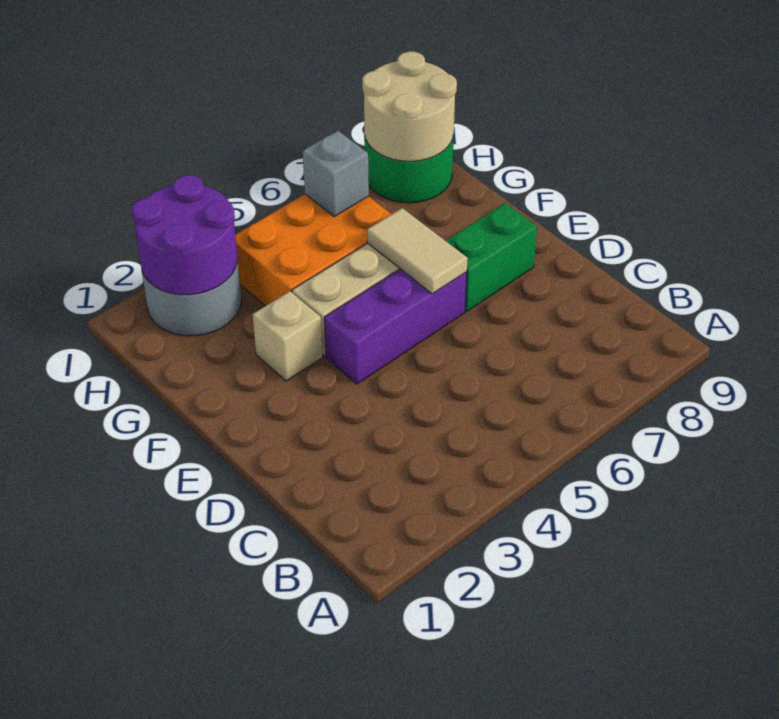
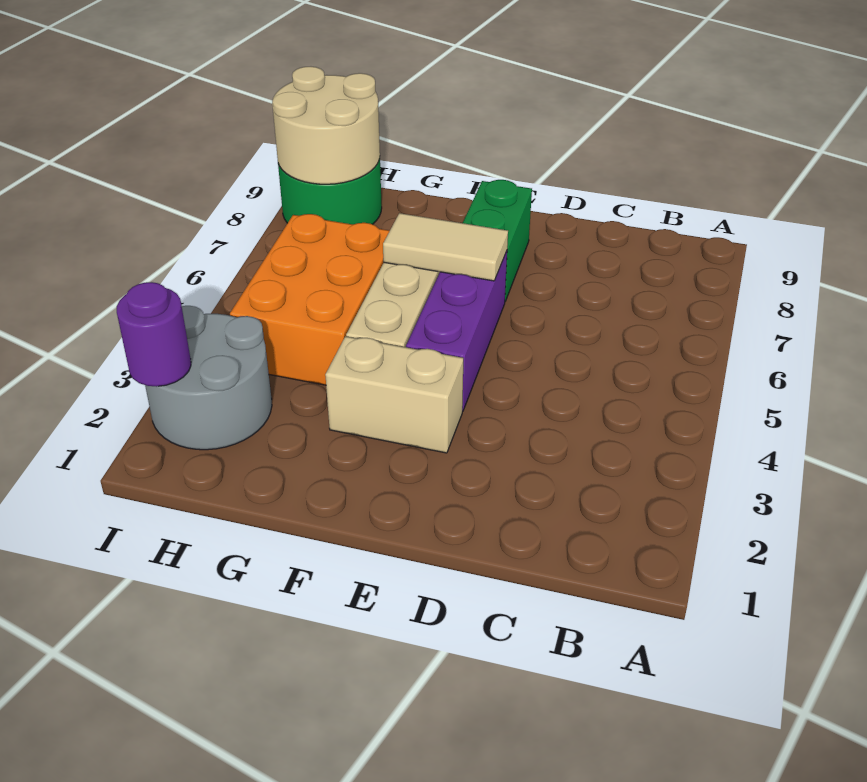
tan 1x1 brick [253,291,323,381] -> tan 1x2 brick [325,336,463,453]
purple 2x2 round brick [132,175,237,295] -> purple 1x1 round brick [117,282,191,387]
grey 1x1 brick [303,131,369,217] -> none

